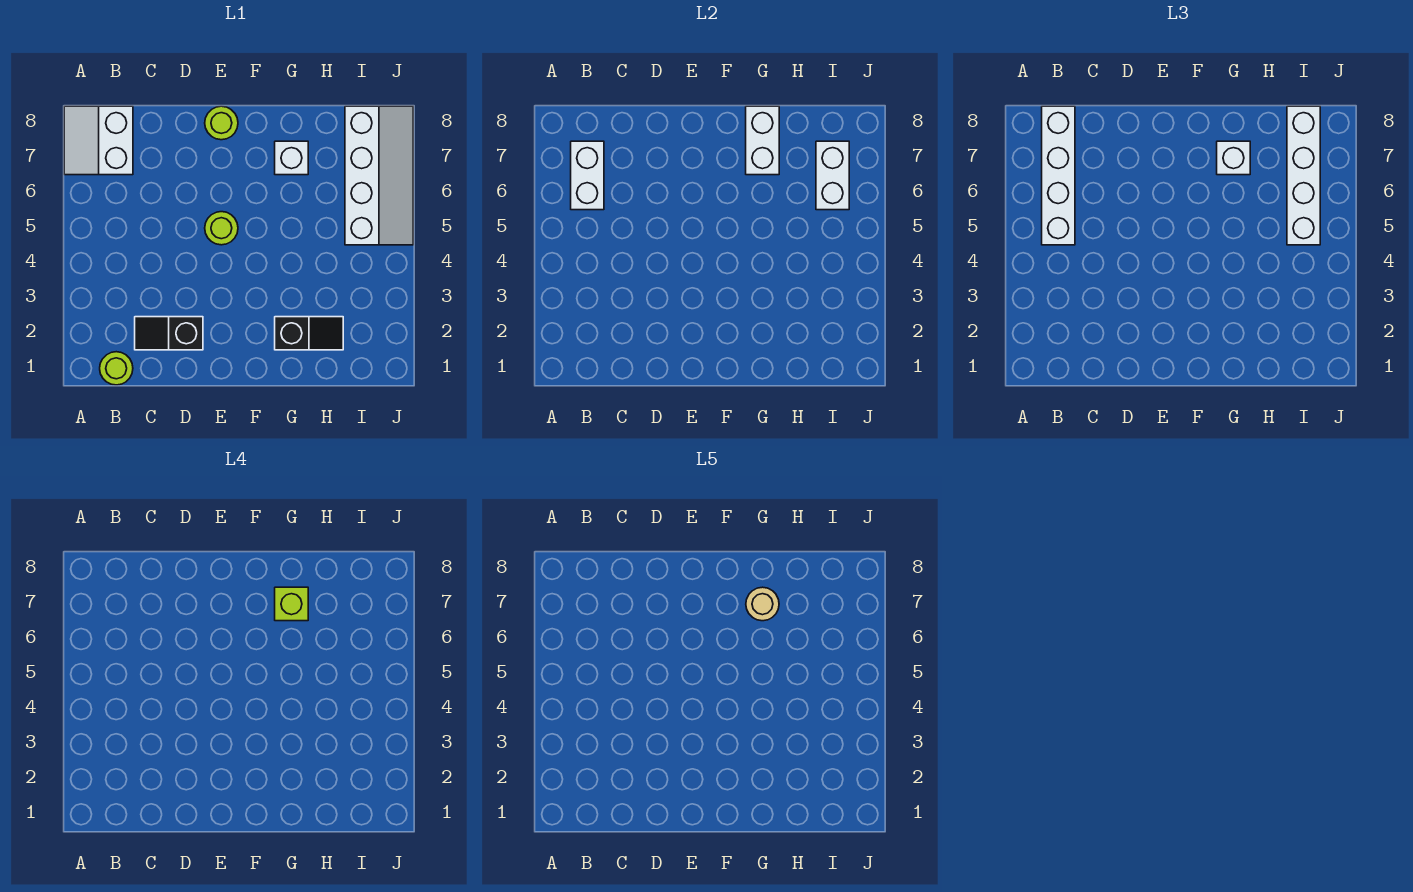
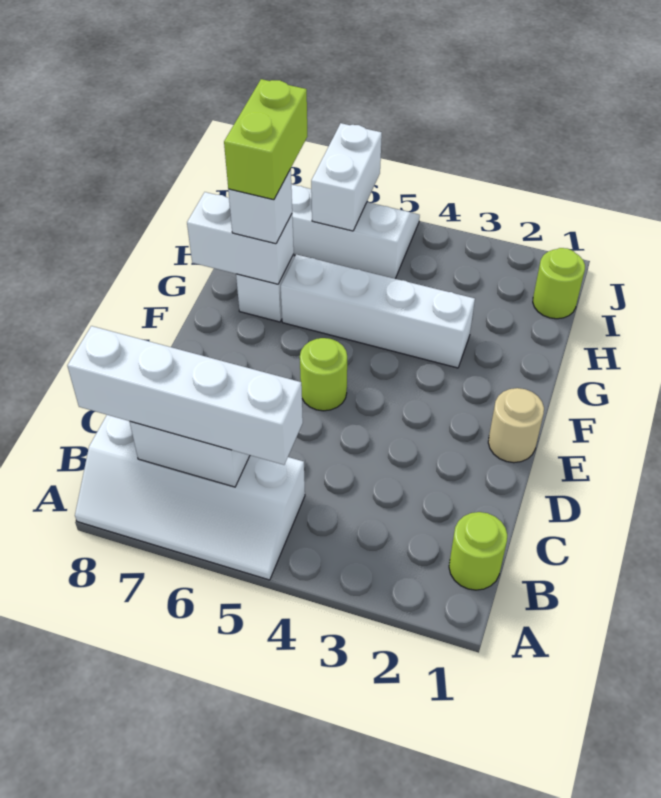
white 2x2 slope [64,106,133,175] -> white 2x4 slope [75,415,305,580]
black 1x2 slope [135,317,203,350] -> none
lime 1x1 round brick [205,106,238,140] -> lime 1x1 round brick moved to [533,248,585,319]
black 1x2 slope [275,317,343,350] -> none
lime 1x1 brick [275,587,308,621] -> lime 1x2 brick [224,79,308,200]
tan 1x1 round brick [746,587,779,621] -> tan 1x1 round brick moved to [488,388,544,463]
white 1x4 brick [1287,106,1320,245] -> white 1x4 brick moved to [281,254,475,368]
white 1x2 brick [816,141,849,210] -> white 1x2 brick turned to [311,123,382,231]

